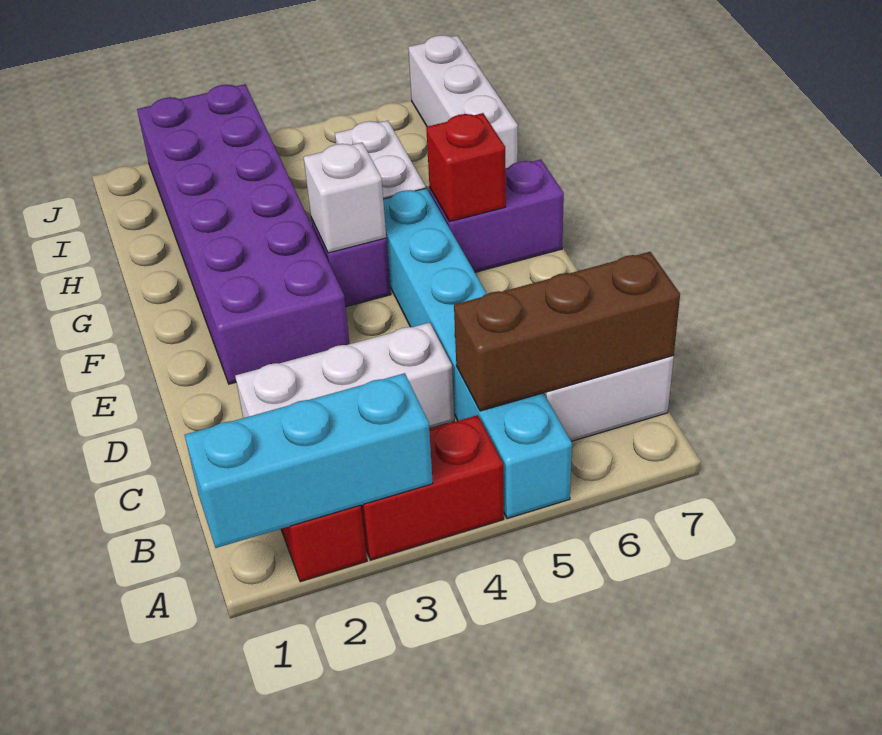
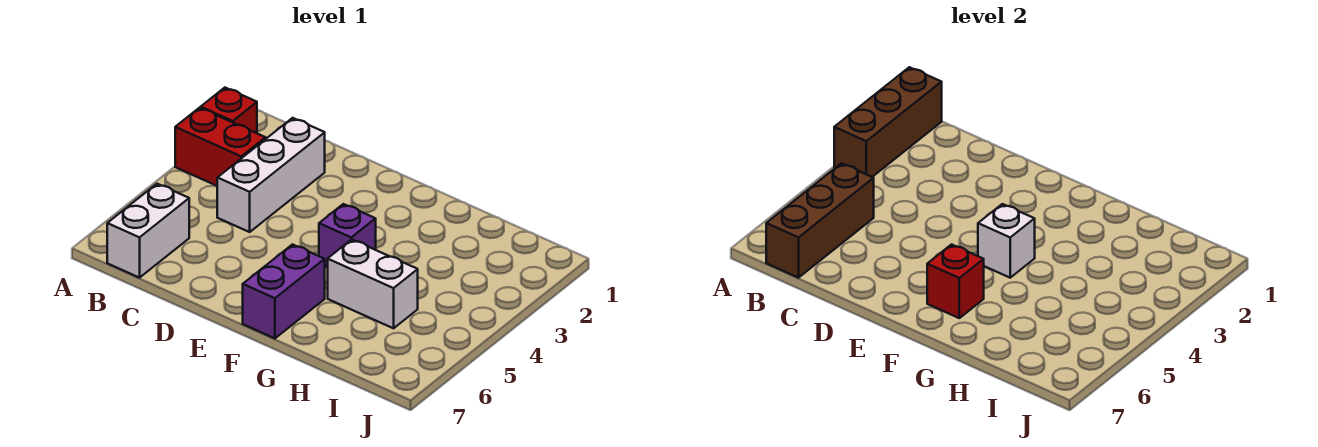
cyan 1x3 brick [185,373,433,548] -> brown 1x3 brick [834,67,942,177]
red 1x2 brick [361,415,504,560] -> red 1x2 brick turned to [175,108,266,186]
cyan 1x6 brick [383,188,572,518] -> none
purple 2x6 brick [137,84,349,384] -> none
white 1x3 brick [408,35,518,168] -> none

